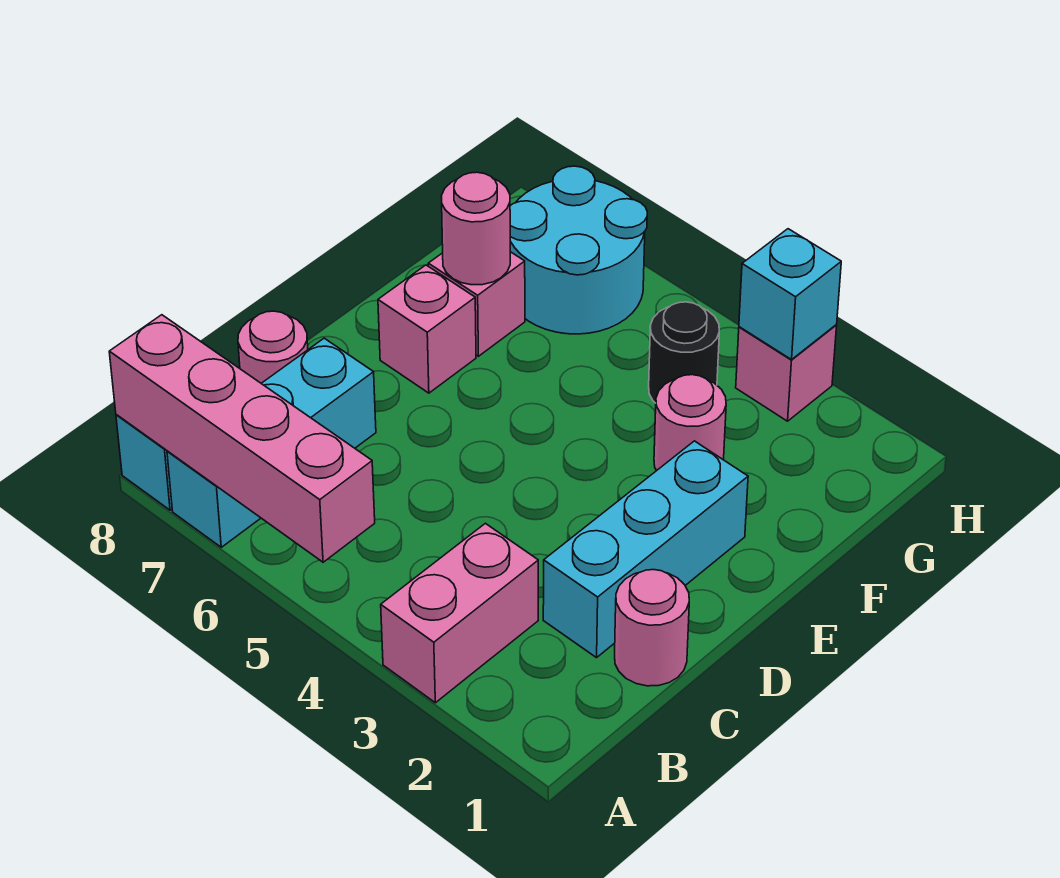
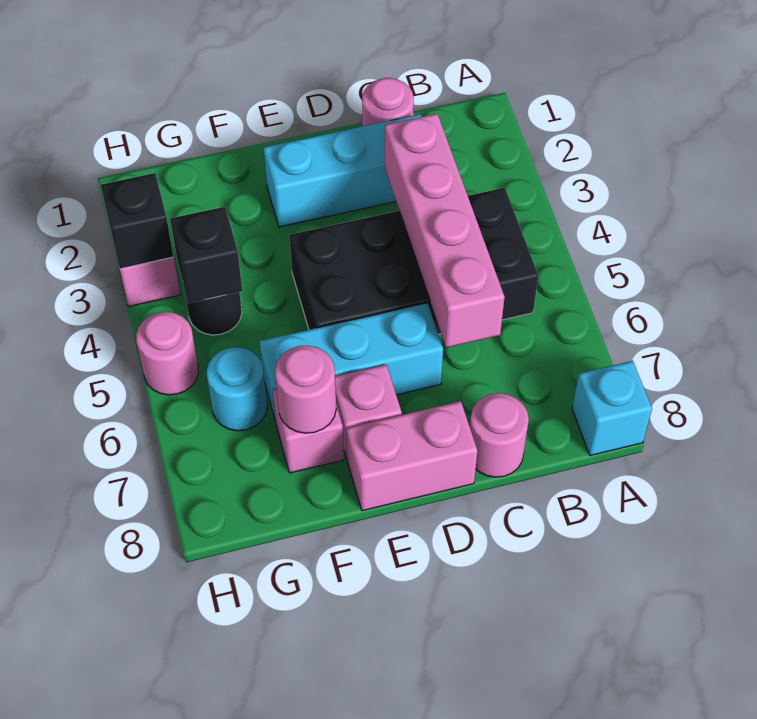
pink 1x2 brick [381,523,538,703] -> pink 1x2 brick moved to [346,401,477,511]
pink 1x4 brick [109,315,375,562] -> pink 1x4 brick moved to [385,114,505,348]
cyan 1x3 brick [167,338,376,547] -> cyan 1x3 brick moved to [259,303,443,422]
none -> black 2x4 brick [289,188,538,334]
pink 1x1 round brick [654,375,726,471] -> pink 1x1 round brick moved to [136,312,199,395]
none -> black 1x1 brick [170,207,243,303]
cyan 2x2 round brick [510,166,647,334] -> cyan 1x1 round brick [207,347,267,431]
cyan 1x1 brick [739,229,841,360] -> black 1x1 brick [101,173,174,269]

